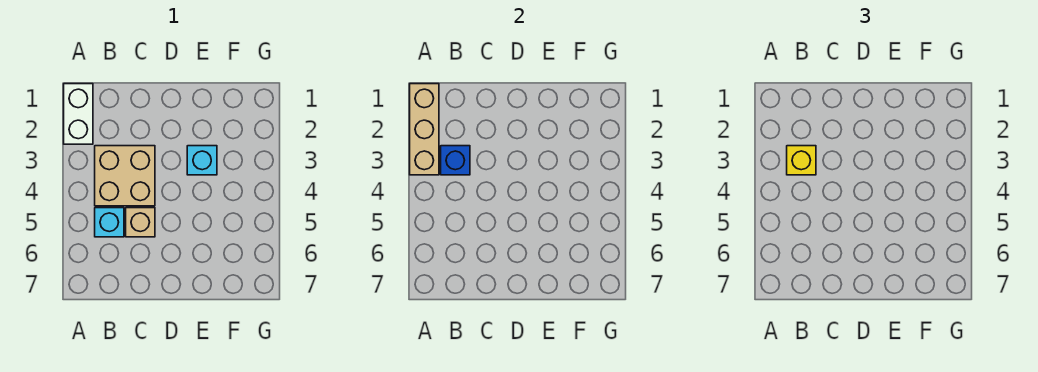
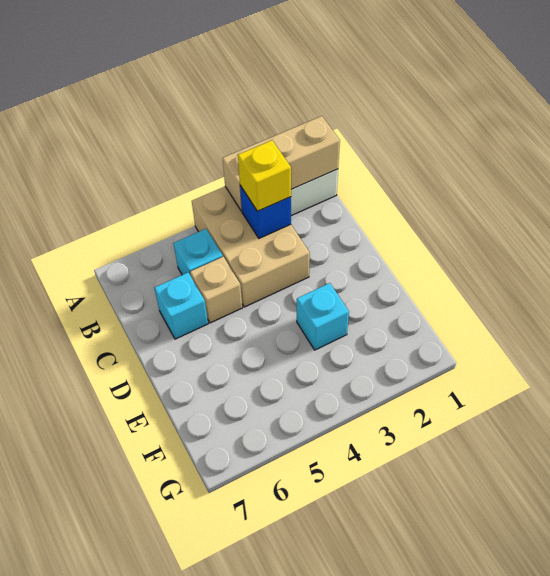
tan 2x2 brick [95,146,155,206] -> tan 2x3 brick [192,187,310,307]
none -> cyan 1x1 brick [155,273,208,339]

